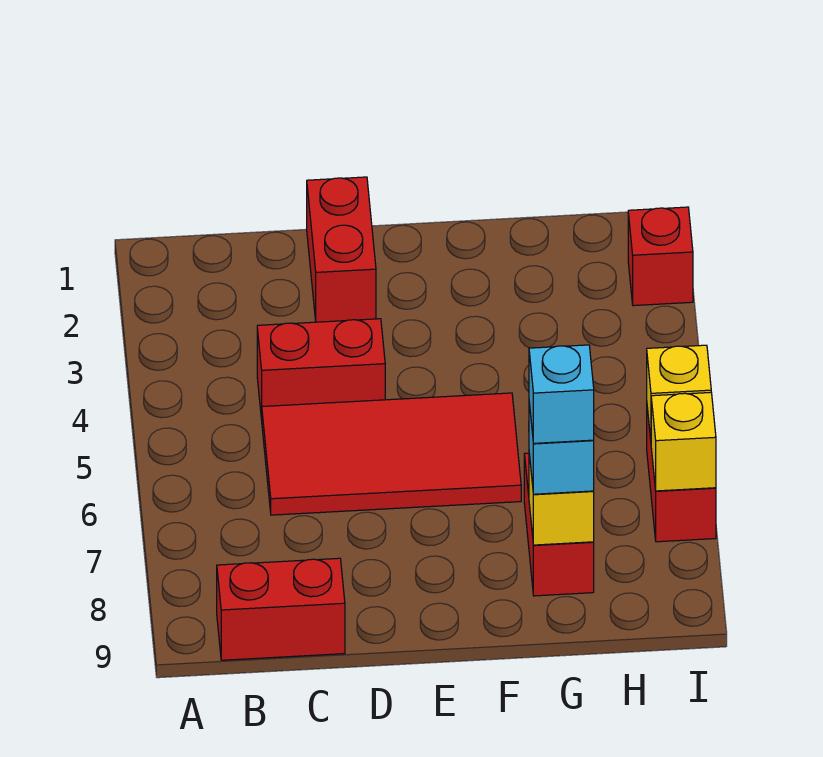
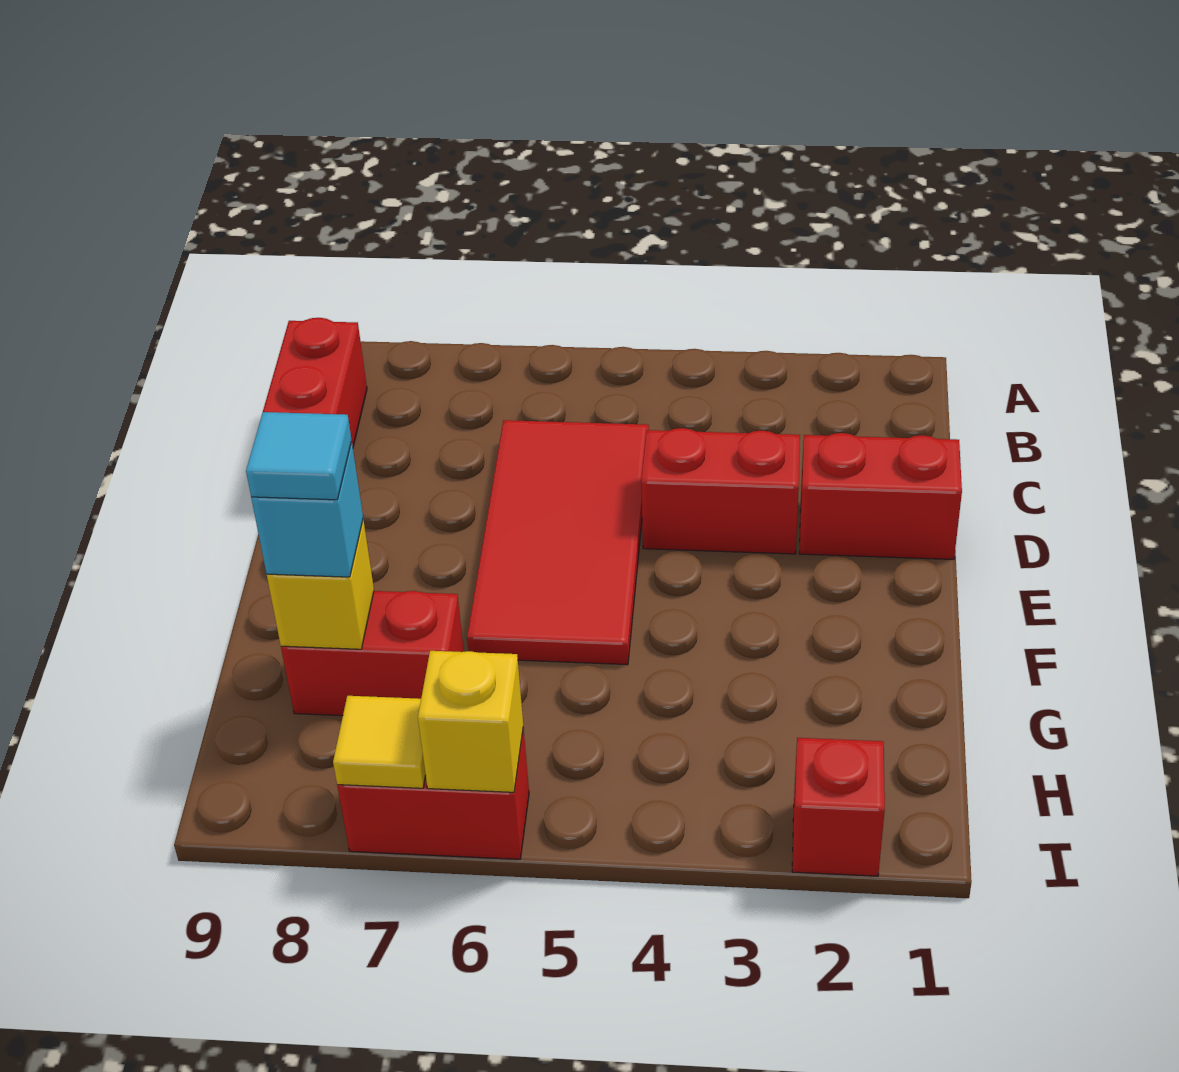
red 1x2 brick [257,319,385,420] -> red 1x2 brick turned to [641,428,800,554]
cyan 1x1 brick [529,345,594,443] -> cyan 1x1 tile [246,412,352,500]
yellow 1x1 brick [651,392,716,491] -> yellow 1x1 tile [333,696,426,788]

